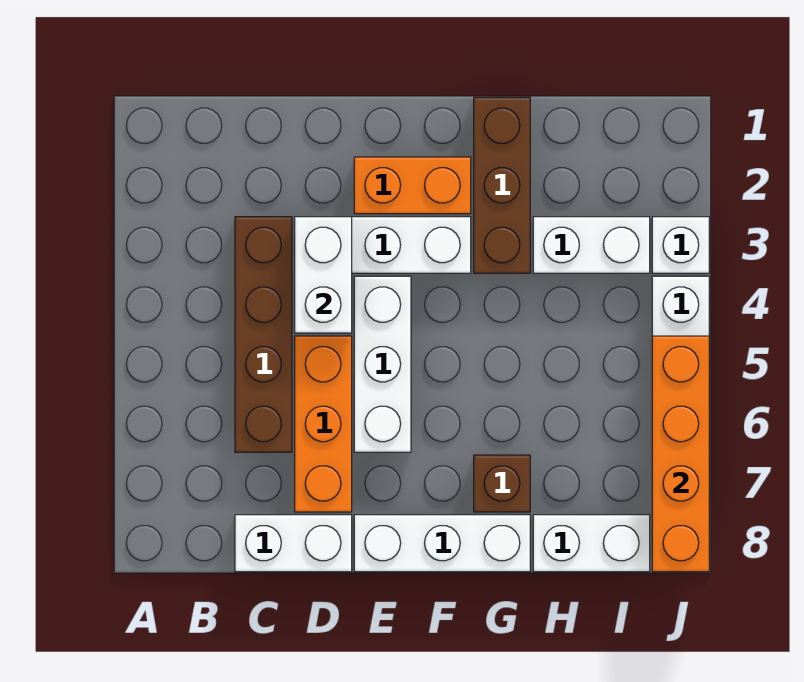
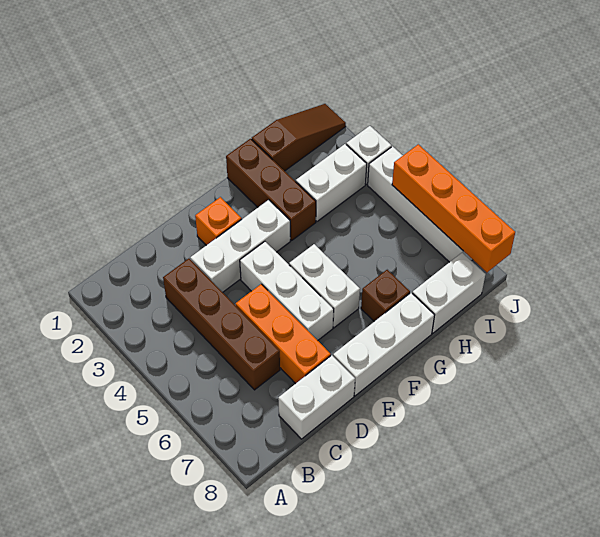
white 1x2 brick [295,217,352,333] -> white 1x2 brick moved to [289,244,360,328]
orange 1x2 brick [354,157,471,214] -> orange 1x1 brick [195,197,242,245]
none -> brown 1x3 slope [252,104,346,171]

